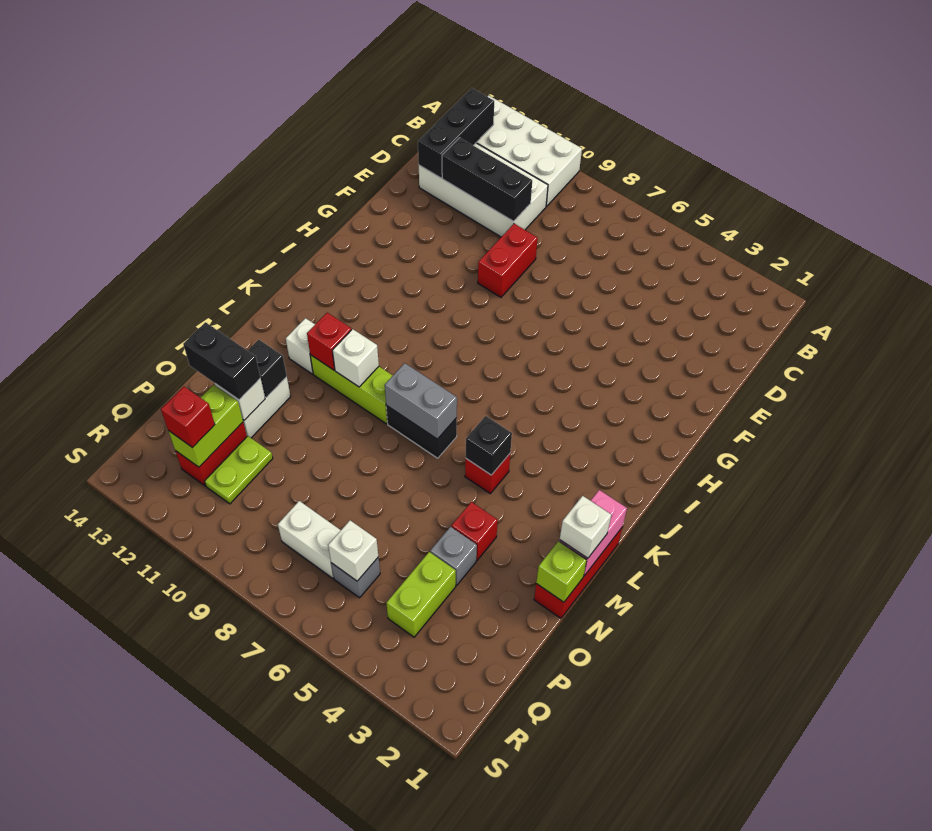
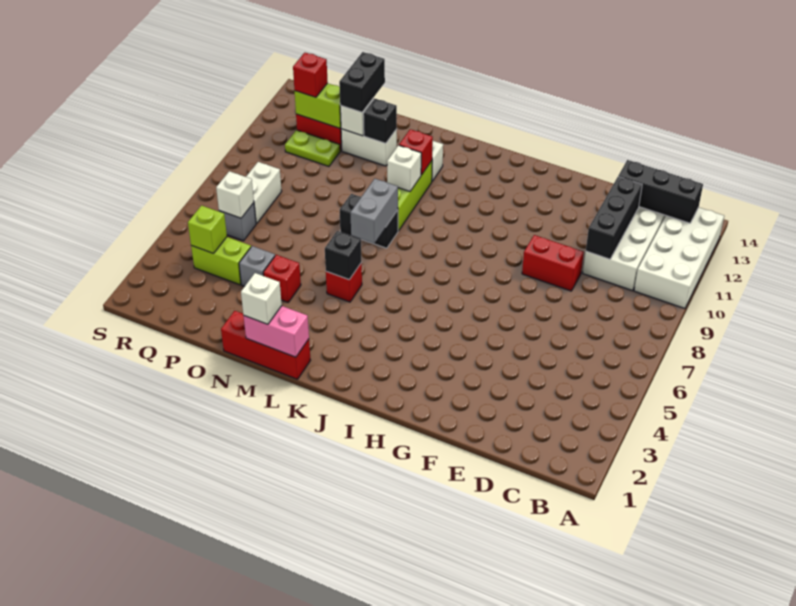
black 1x2 brick [386,406,457,458] -> black 1x2 brick turned to [340,194,398,248]
lime 1x1 brick [536,541,587,602] -> lime 1x1 brick moved to [188,206,227,253]

